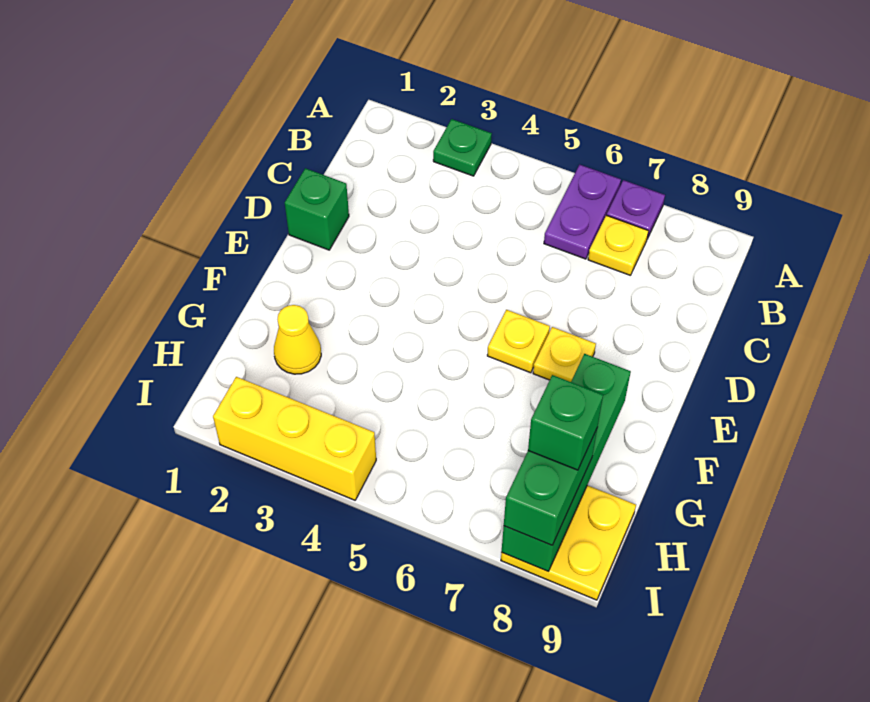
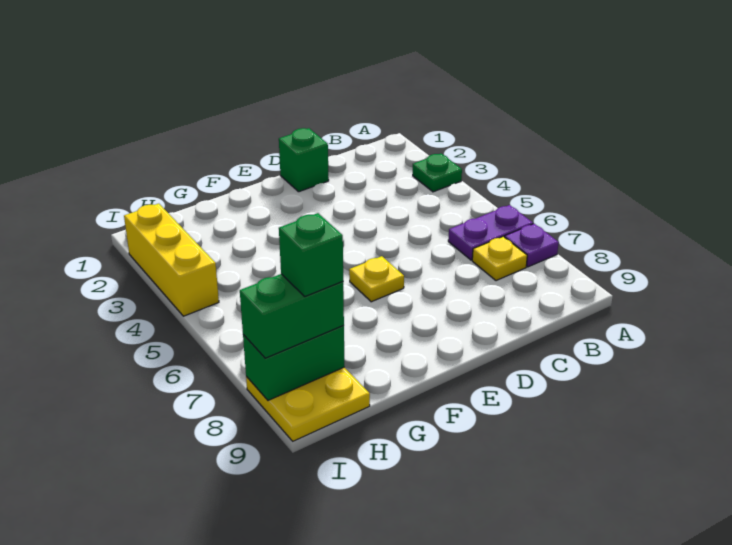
yellow 1x1 plate [533,327,596,382] -> none
green 1x4 brick [502,354,631,571] -> green 1x2 brick [243,326,345,400]
yellow 1x1 cone [274,305,321,374] -> none

